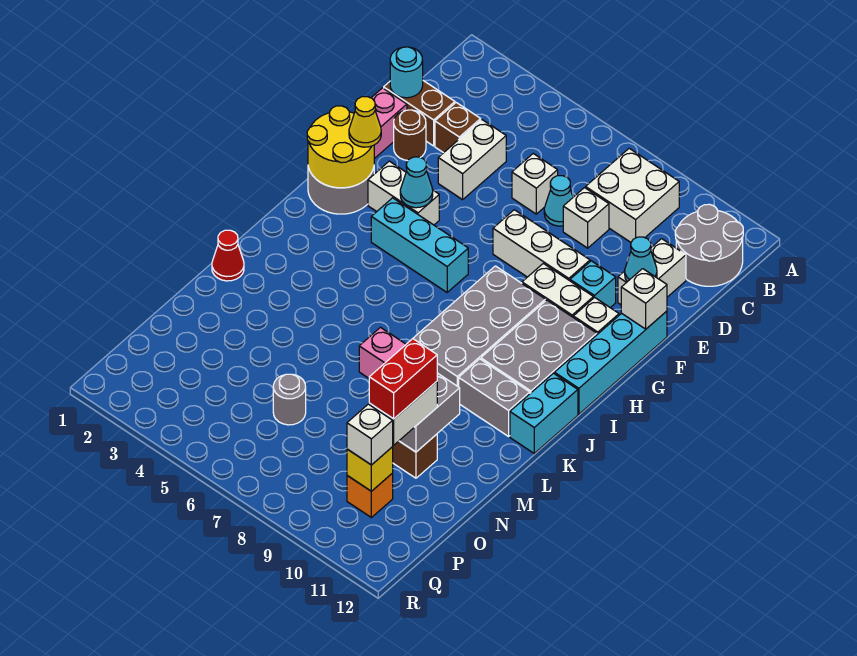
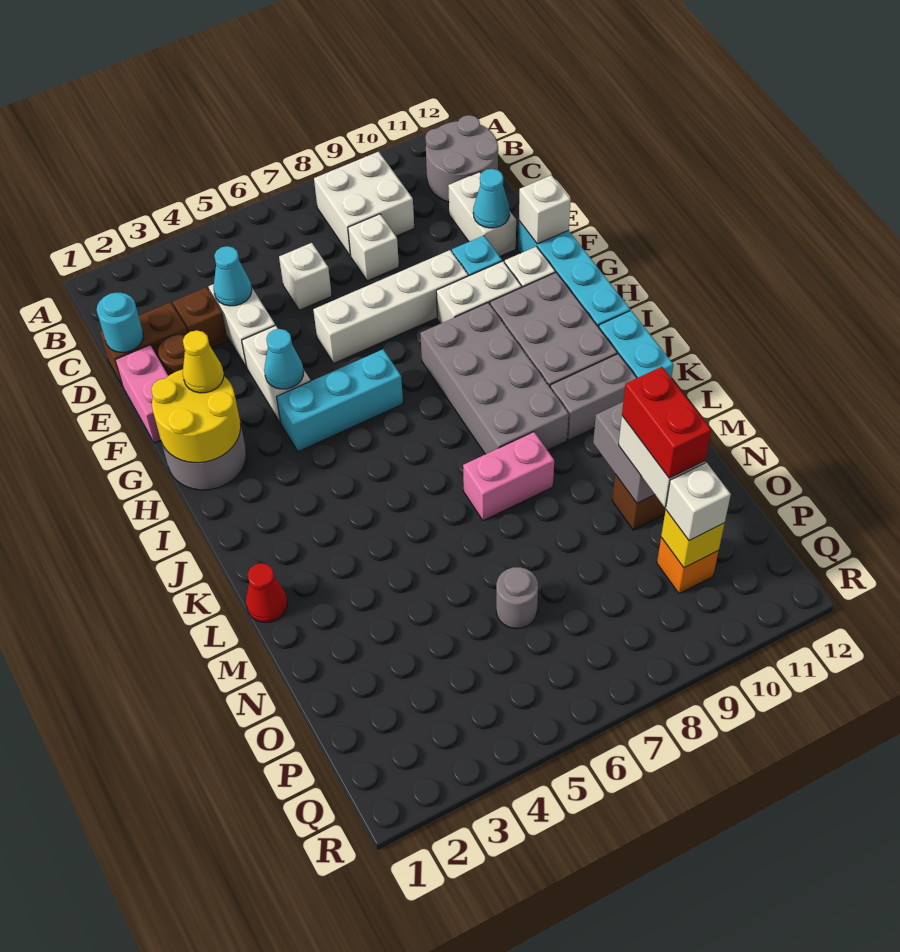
cyan 1x1 cone [544,176,573,226] -> cyan 1x1 cone moved to [214,246,252,306]
white 1x3 brick [493,210,590,281] -> white 1x4 brick [313,250,468,363]
white 1x2 brick [368,161,439,225] -> white 1x2 brick turned to [242,325,310,423]

